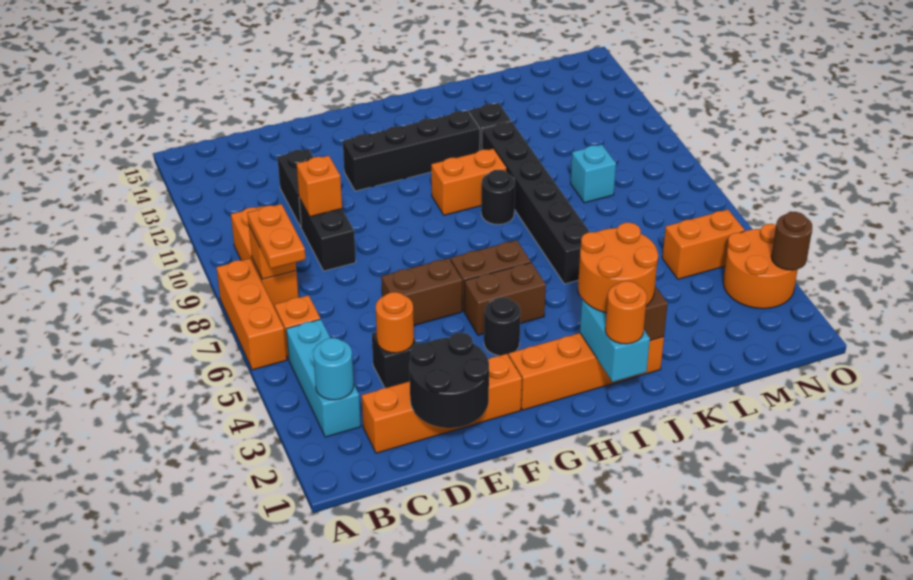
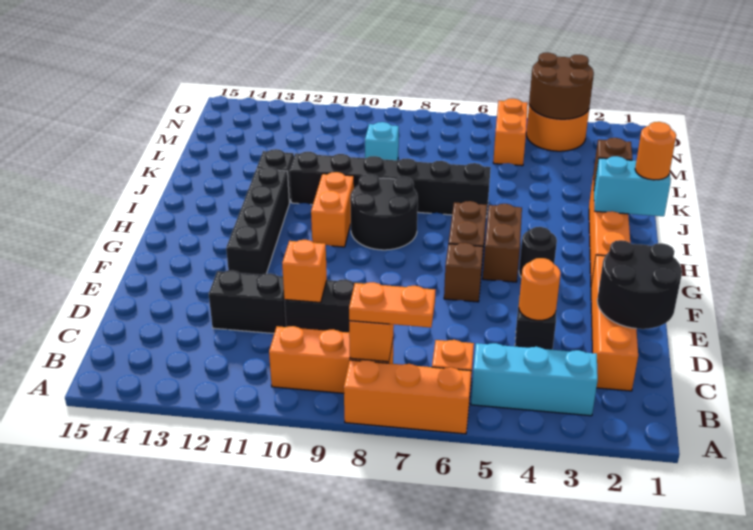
cyan 1x1 round brick [313,338,354,400] -> none
brown 1x2 brick [381,258,462,325] -> brown 1x1 brick [444,243,483,302]
orange 2x2 round brick [578,222,658,313] -> none
black 1x1 round brick [481,170,515,225] -> black 2x2 round brick [350,174,418,250]
brown 1x1 round brick [771,212,812,270] -> brown 2x2 round brick [529,53,594,119]

